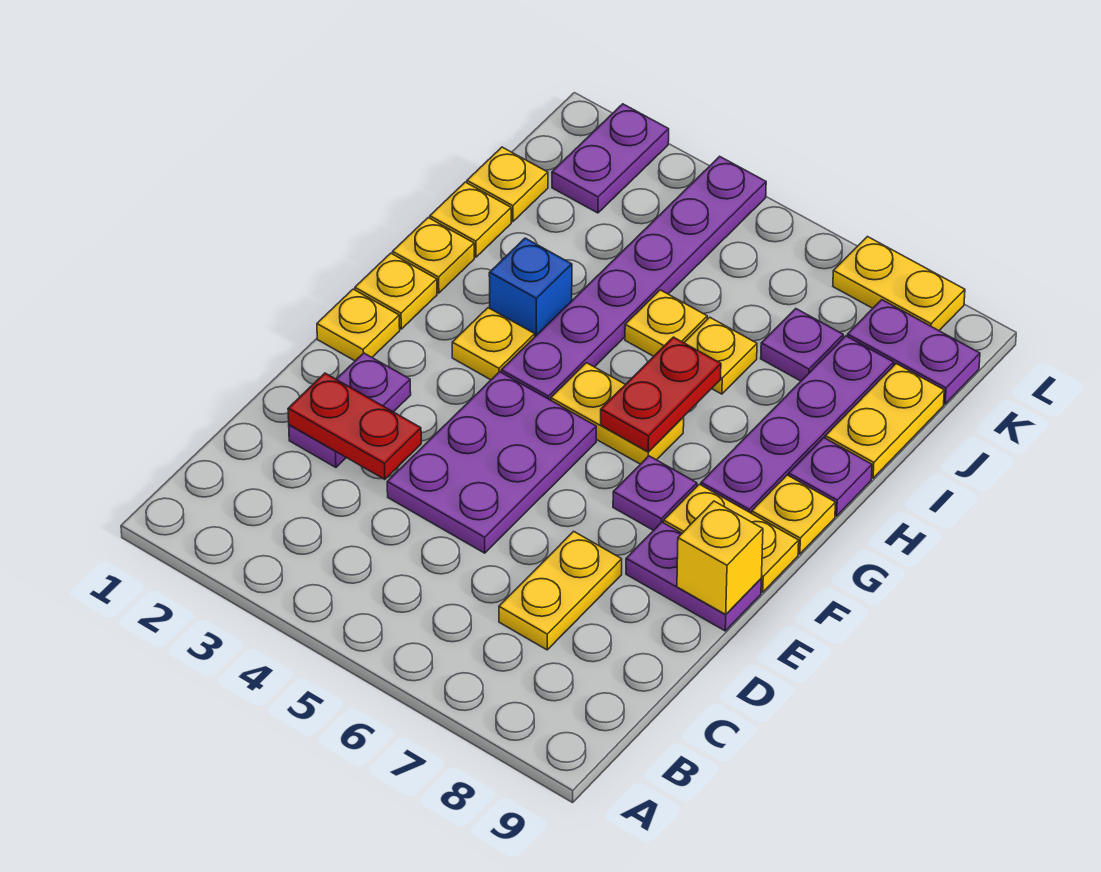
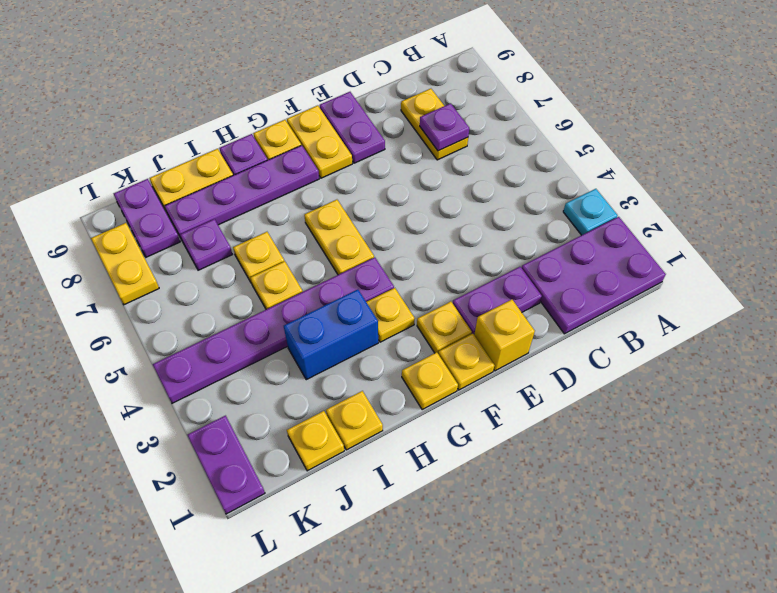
none -> cyan 1x1 plate [563,189,617,235]
yellow 1x2 plate [499,531,622,650] -> yellow 1x2 plate turned to [401,89,468,160]
red 1x2 plate [288,373,421,479] -> none
purple 2x3 plate [387,372,596,553] -> purple 2x3 plate moved to [521,217,666,334]
yellow 1x1 brick [677,501,763,614] -> yellow 1x1 brick moved to [474,300,535,371]
purple 1x1 plate [613,456,697,530] -> purple 1x1 plate moved to [420,103,469,151]
red 1x2 plate [601,337,721,452] -> none
yellow 1x1 plate [393,218,474,293] -> yellow 1x1 plate moved to [417,302,472,353]
blue 1x1 brick [489,238,572,336] -> blue 1x2 brick [284,290,378,380]
purple 1x2 plate [552,104,669,213] -> purple 1x2 plate turned to [187,416,265,514]

